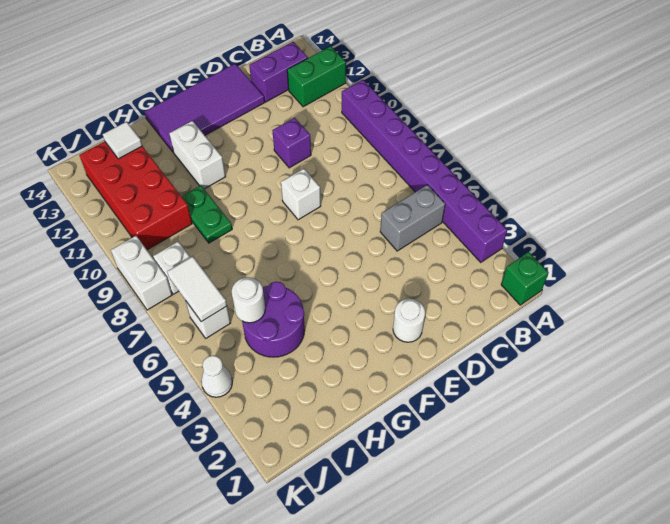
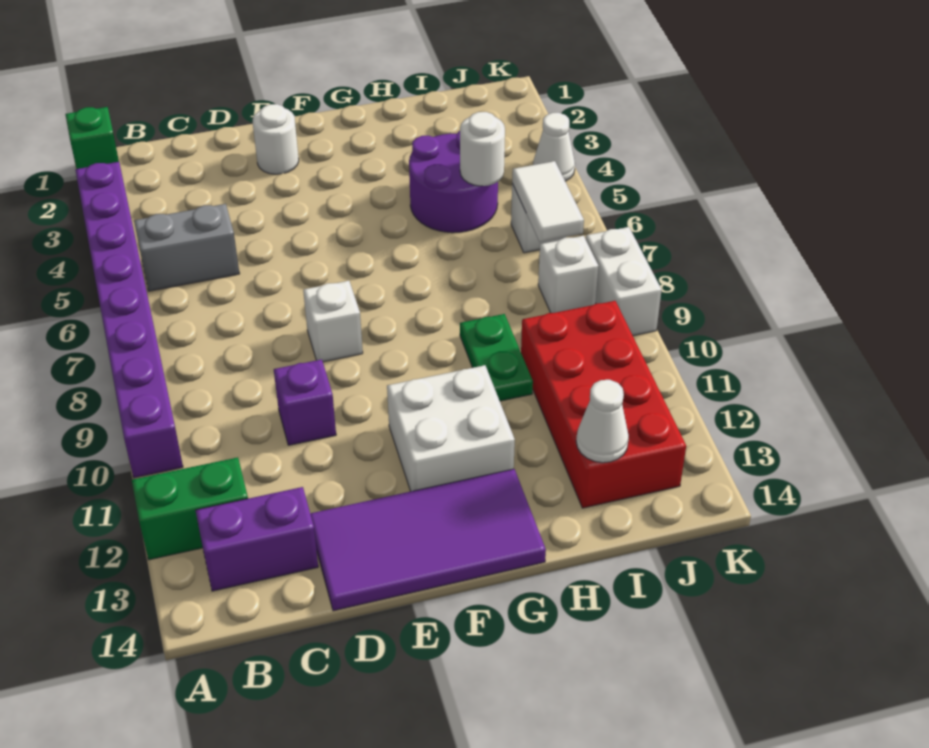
white 1x2 brick [169,121,226,189] -> white 2x2 brick [387,365,515,491]
white 1x1 tile [103,122,142,159] -> white 1x1 cone [576,380,629,463]

